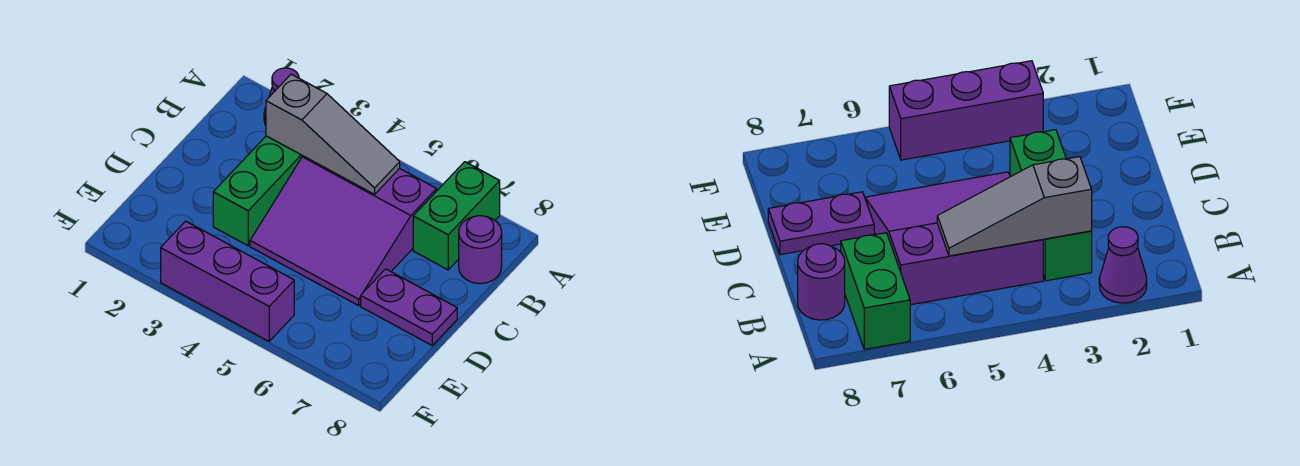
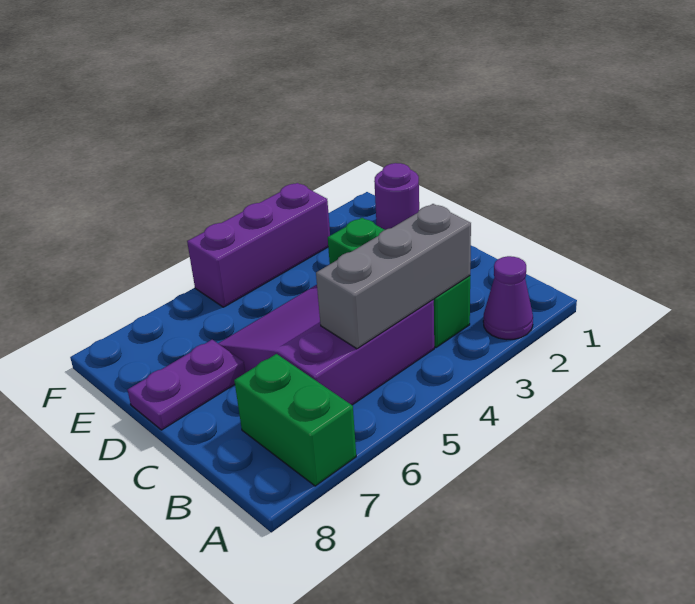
grey 1x3 slope [266,74,400,194] -> grey 1x3 brick [316,204,471,349]
purple 1x1 round brick [459,216,502,284] -> purple 1x1 round brick moved to [374,163,419,230]

